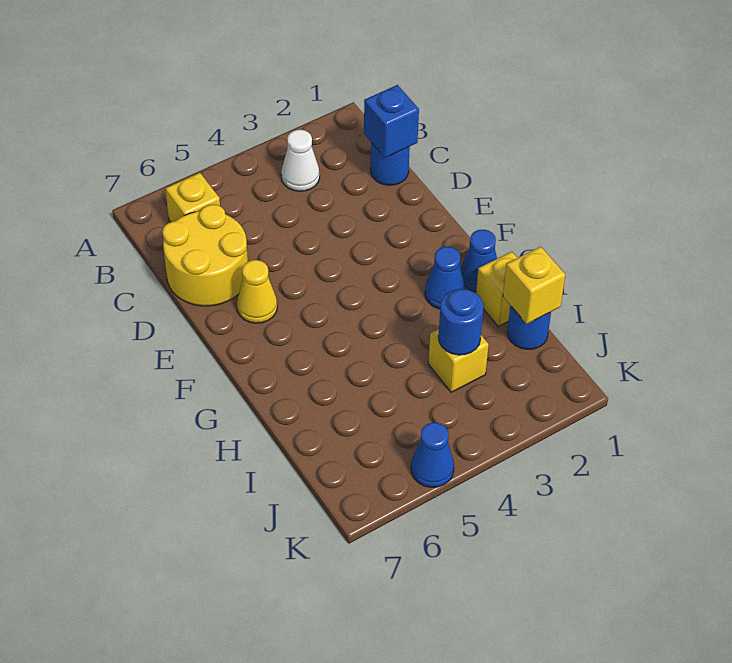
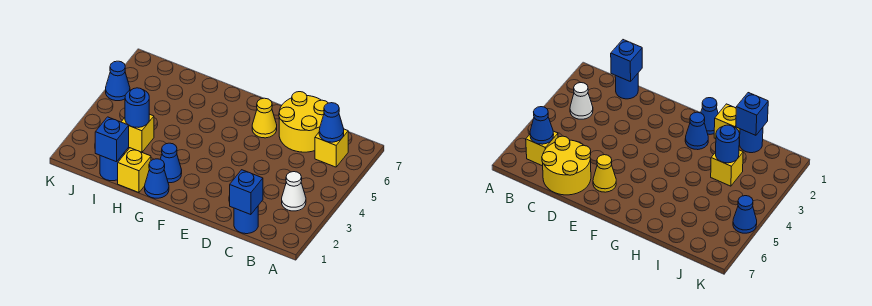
none -> blue 1x1 cone [319,103,344,142]
yellow 1x1 brick [503,247,565,324] -> blue 1x1 brick [95,117,129,162]

